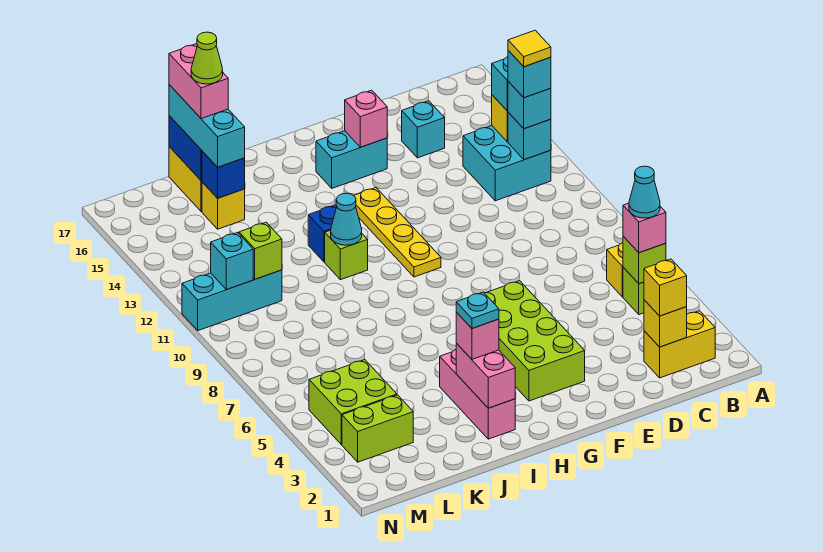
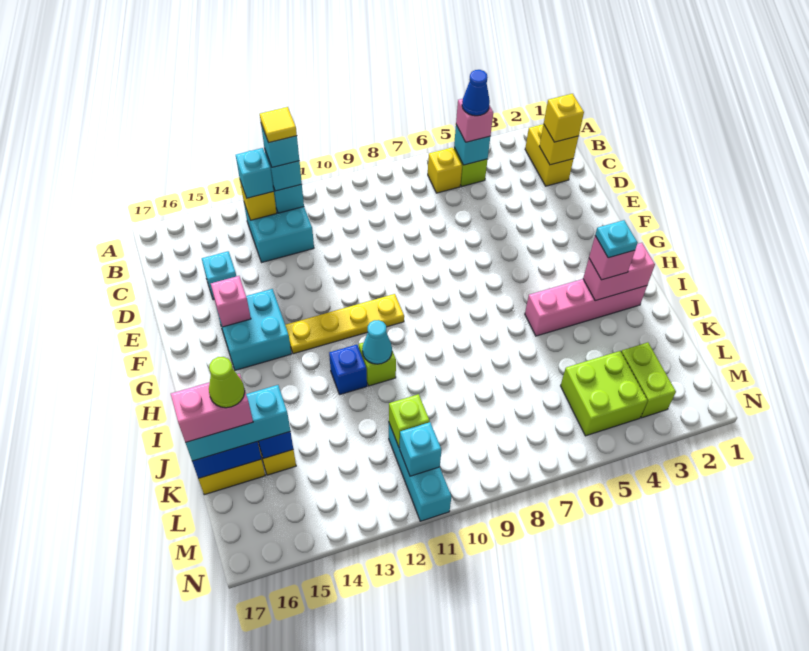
lime 1x1 brick [623,237,666,284] -> cyan 1x1 brick [454,125,490,165]
cyan 1x1 cone [629,166,660,218] -> blue 1x1 cone [462,70,490,116]
lime 2x4 brick [485,281,585,401] -> none
cyan 1x2 brick [316,131,387,188] -> cyan 2x2 brick [216,289,291,370]
pink 1x3 brick [440,350,515,439] -> pink 1x4 brick [525,279,647,336]

